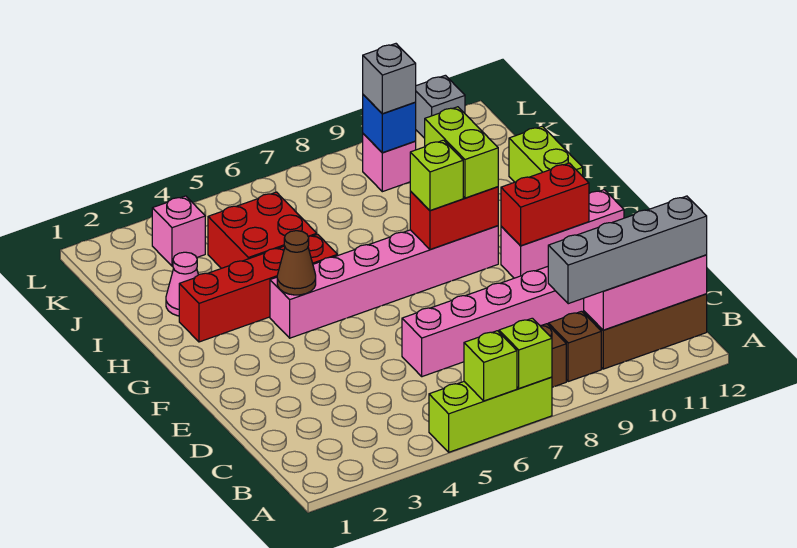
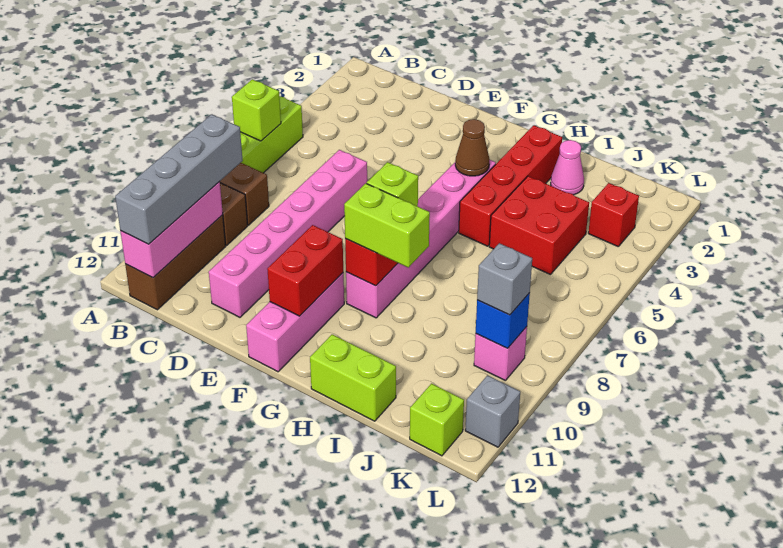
lime 1x1 brick [499,318,552,389] -> lime 1x1 brick moved to [410,384,464,456]
pink 1x1 brick [152,196,205,266] -> red 1x1 brick [588,183,639,247]

